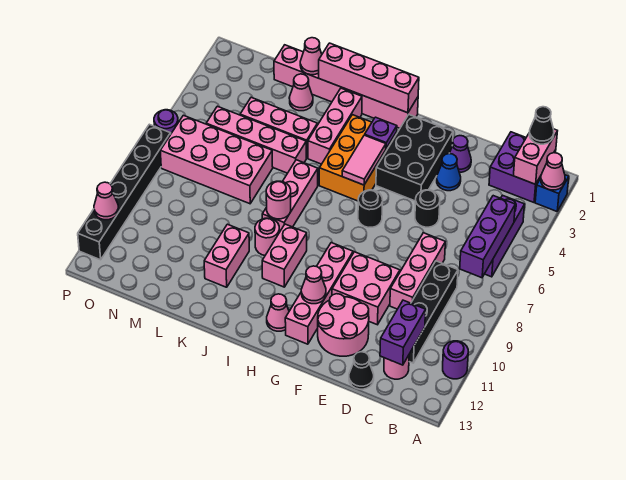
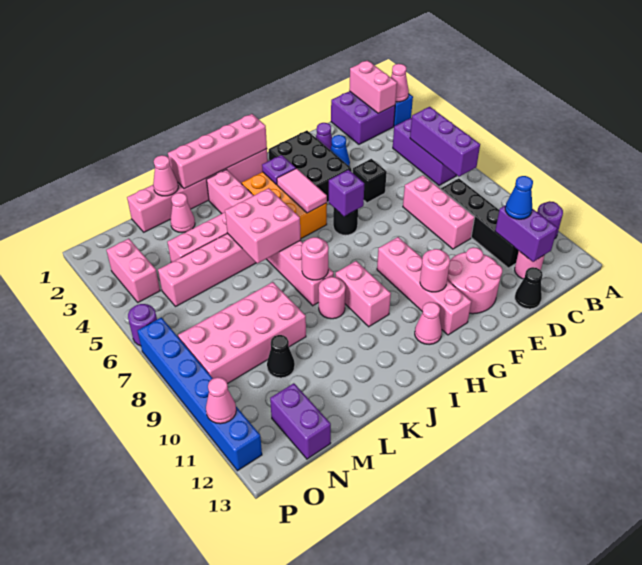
black 1x1 cone [529,107,554,144] -> black 1x1 cone moved to [267,335,295,378]
none -> blue 1x1 cone [505,176,533,219]
black 1x1 round brick [415,190,440,227] -> black 1x1 brick [353,159,387,203]
pink 2x2 brick [332,252,400,325] -> pink 2x2 brick moved to [225,188,301,264]
none -> purple 1x1 brick [329,170,364,216]
pink 1x1 cone [301,266,326,304] -> pink 1x1 round brick [420,249,450,292]
pink 1x2 brick [204,224,249,287] -> pink 1x2 brick moved to [106,239,160,302]
pink 2x4 brick [160,115,273,204] -> pink 2x4 brick moved to [178,282,306,384]
none -> purple 1x2 brick [270,383,331,459]
black 1x6 brick [78,124,171,260] -> blue 1x6 brick [137,317,262,471]

